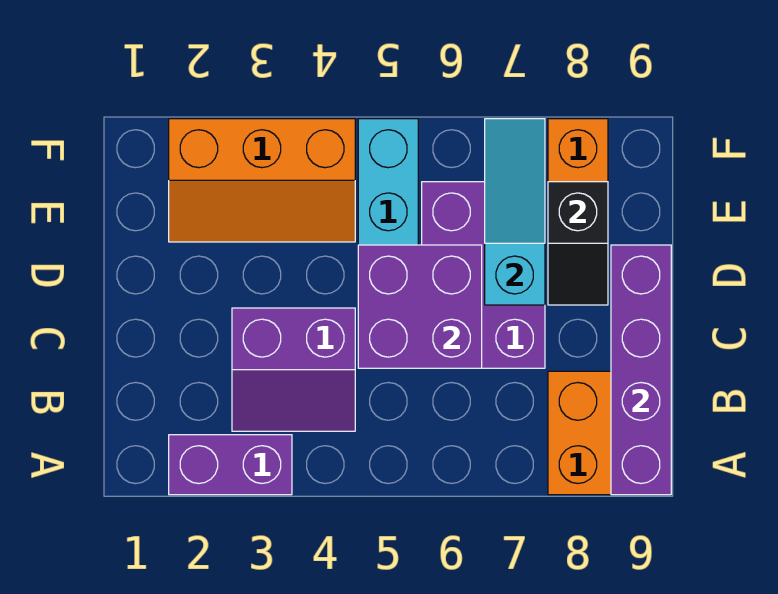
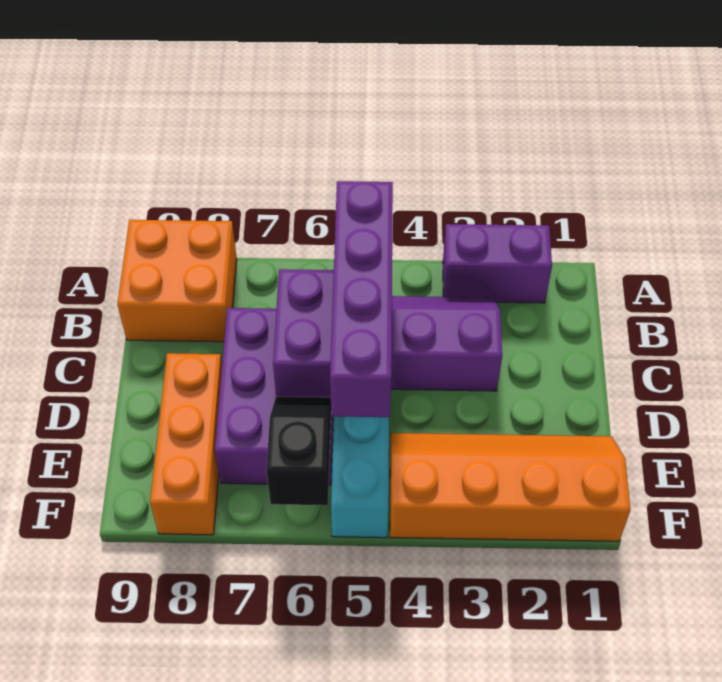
purple 1x4 brick [611,245,671,495] -> purple 1x4 brick moved to [330,181,393,417]
cyan 1x3 slope [485,119,545,305] -> none
black 1x2 slope [548,182,608,305] -> black 1x2 slope moved to [266,397,331,505]
orange 2x3 slope [169,119,355,242] -> orange 2x4 slope [390,433,630,541]

